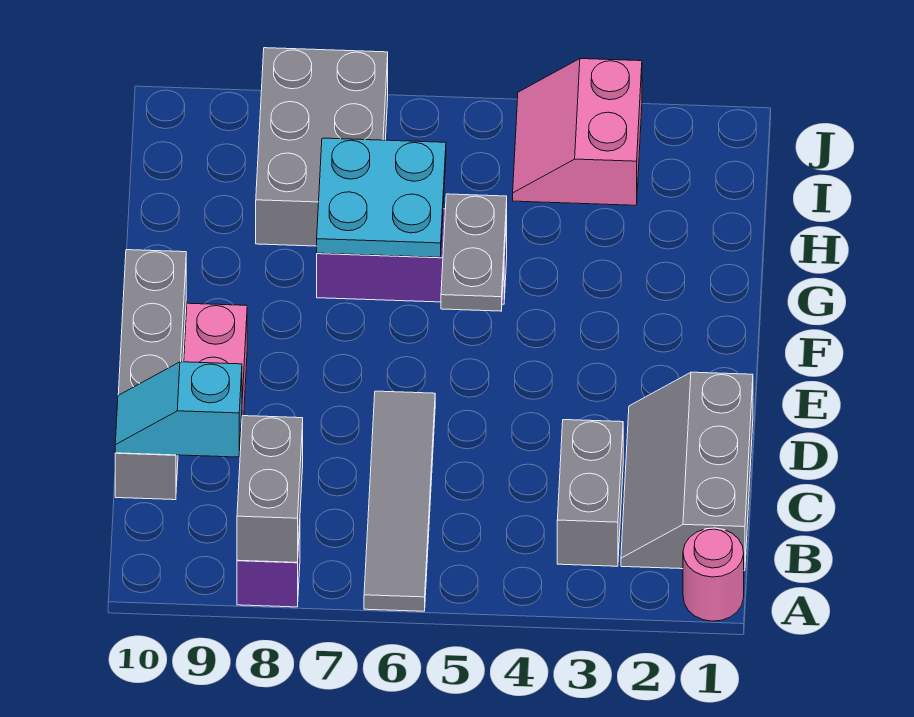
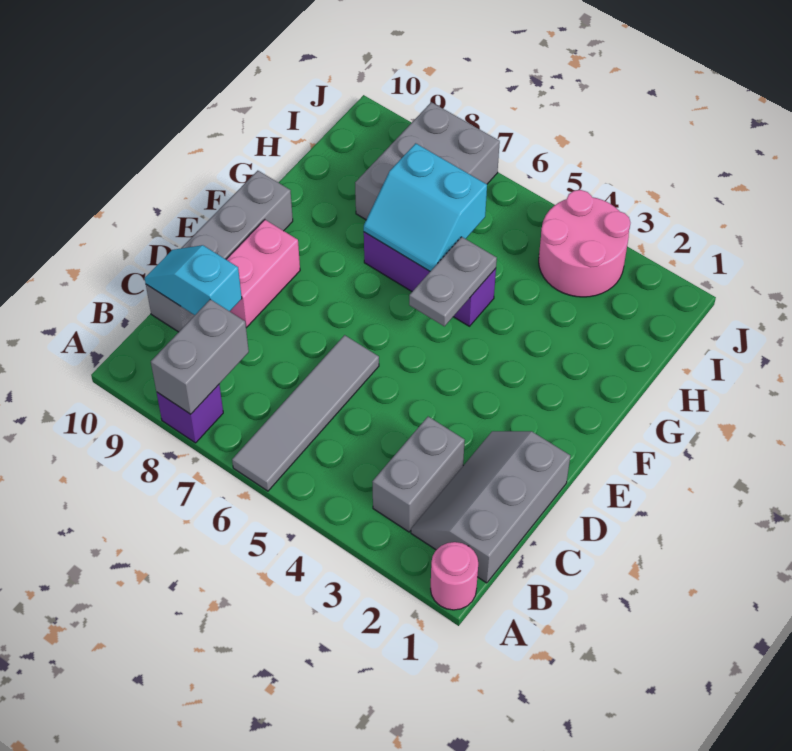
cyan 2x2 plate [317,138,446,257] -> cyan 2x2 slope [364,143,487,271]
pink 2x2 slope [513,59,642,205] -> pink 2x2 round brick [539,190,630,297]

